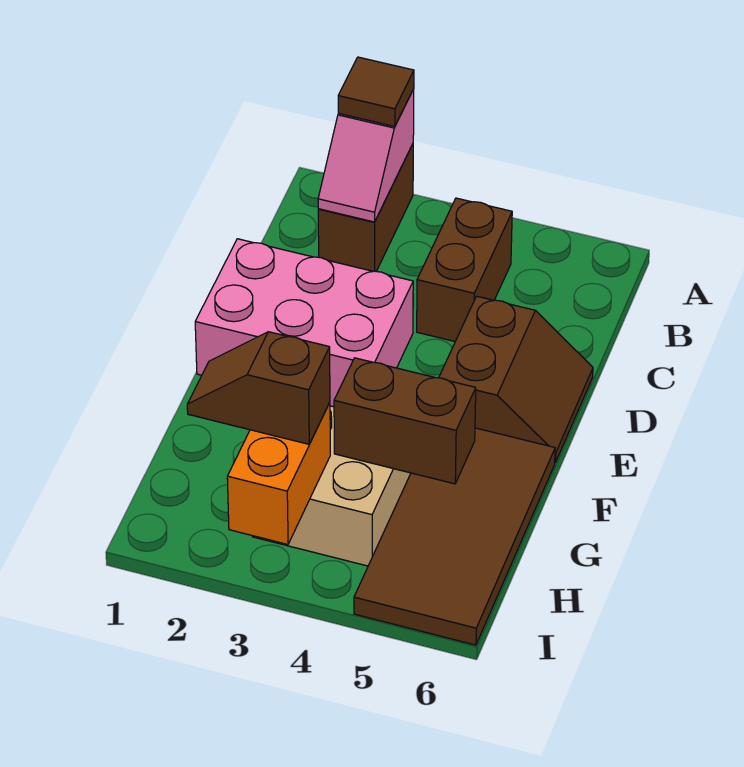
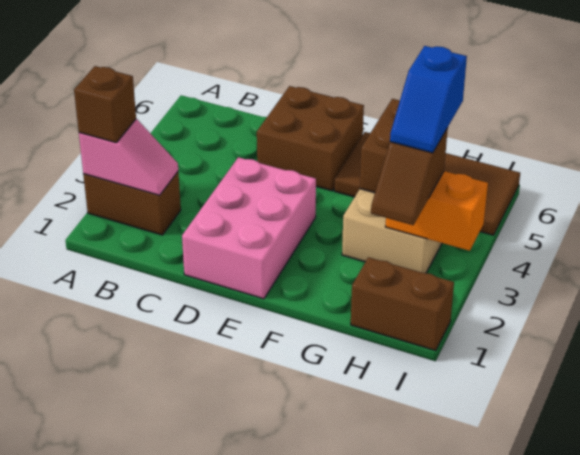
brown 1x1 tile [338,57,414,127] -> brown 1x1 brick [74,66,136,143]
brown 1x2 brick [417,198,512,341] -> brown 1x2 brick moved to [351,257,454,351]
brown 2x2 slope [439,296,593,462] -> brown 2x2 brick [257,86,364,191]
none -> blue 1x2 slope [390,46,467,153]

